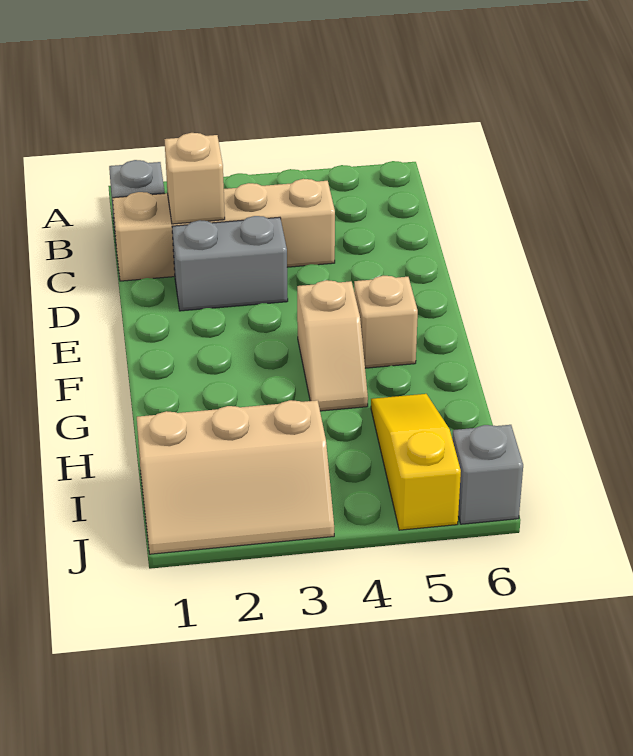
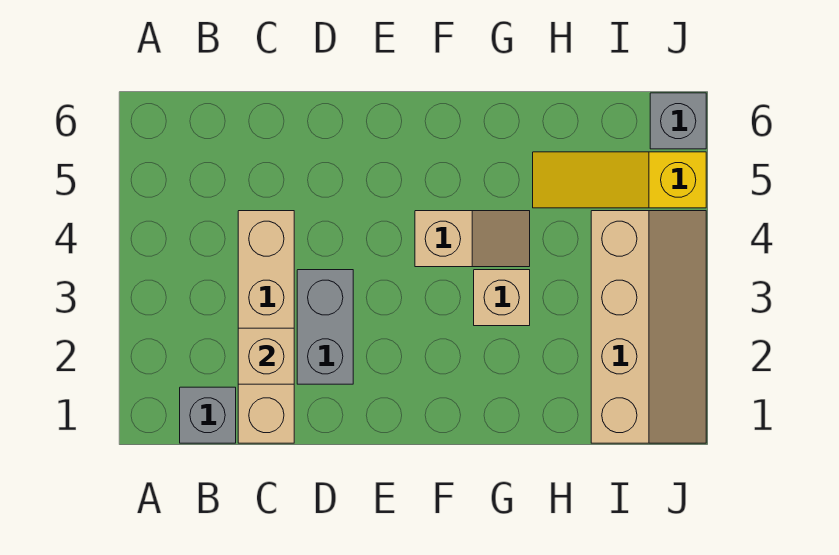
tan 1x1 brick [354,275,418,368] -> tan 1x1 brick moved to [474,270,530,326]
tan 2x3 slope [137,400,334,554] -> tan 2x4 slope [591,211,706,443]

